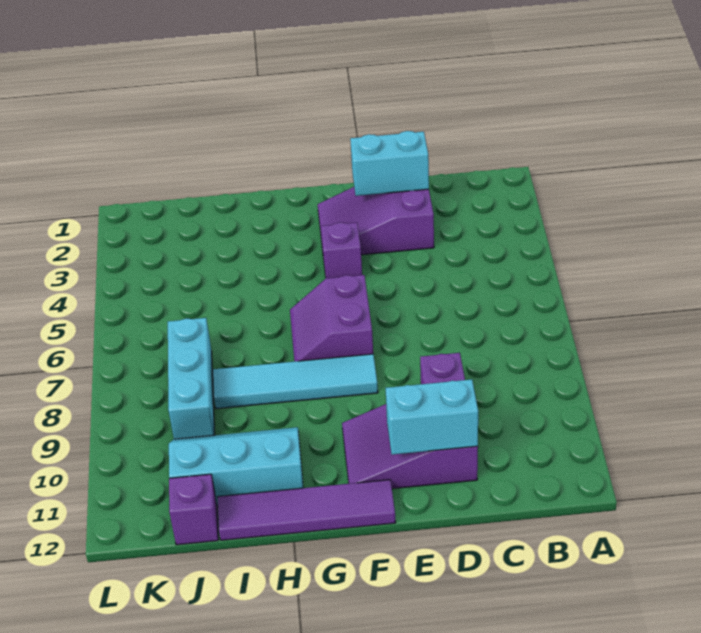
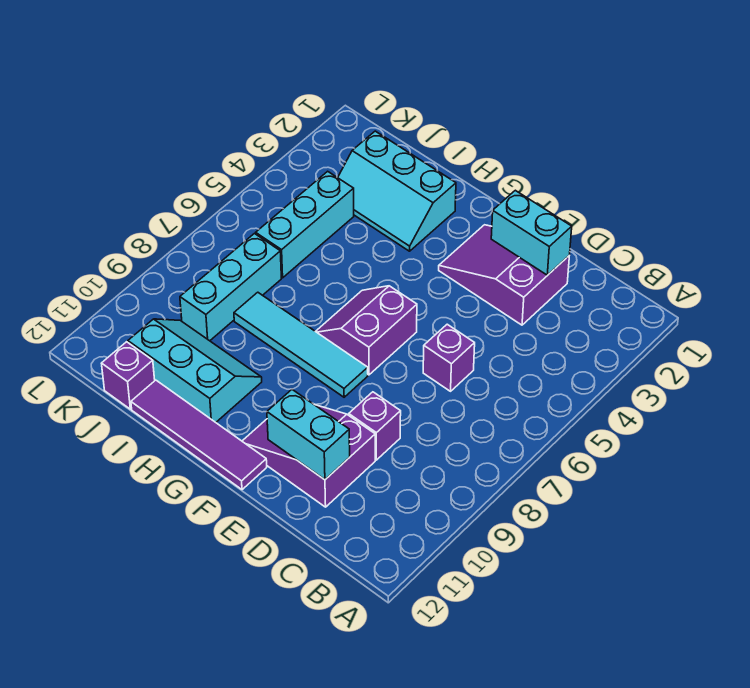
purple 1x1 brick [321,223,362,278] -> purple 1x1 brick moved to [423,324,475,391]
none -> cyan 2x3 slope [338,131,456,251]
none -> cyan 1x3 brick [256,171,354,278]

